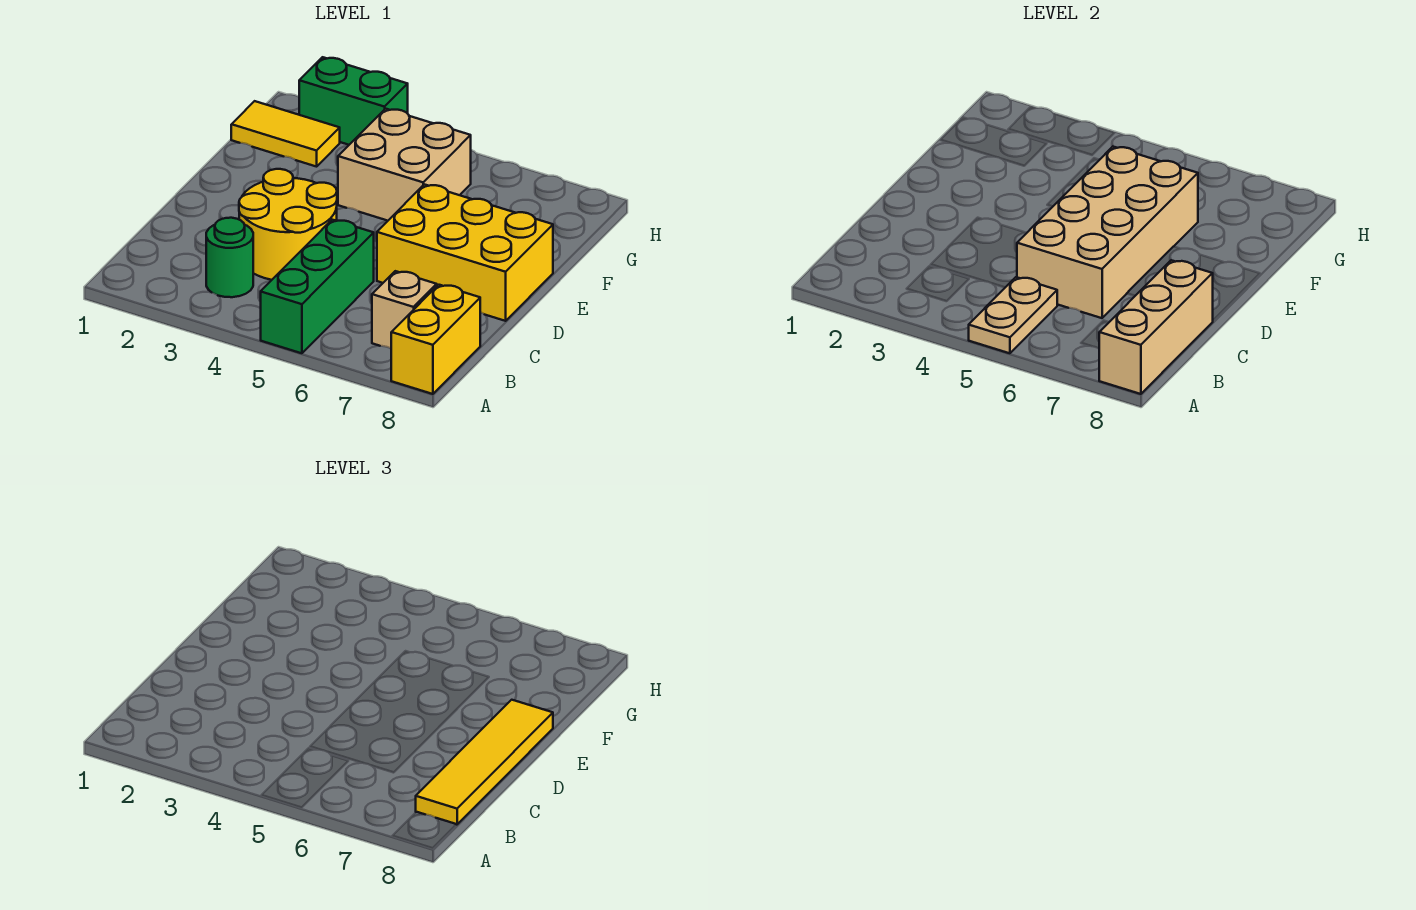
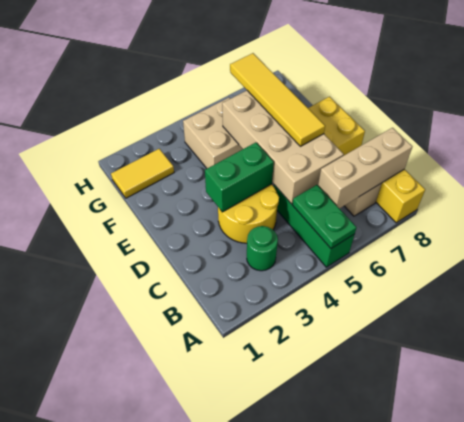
tan 1x2 plate [969,277,1058,353] -> green 1x2 plate [293,185,357,248]
tan 1x3 brick [1099,260,1213,394] -> tan 1x3 brick turned to [318,128,412,209]
yellow 1x4 tile [416,700,553,825] -> yellow 1x4 tile moved to [230,53,325,146]
green 1x2 brick [299,57,408,145] -> green 1x2 brick moved to [205,142,274,212]

